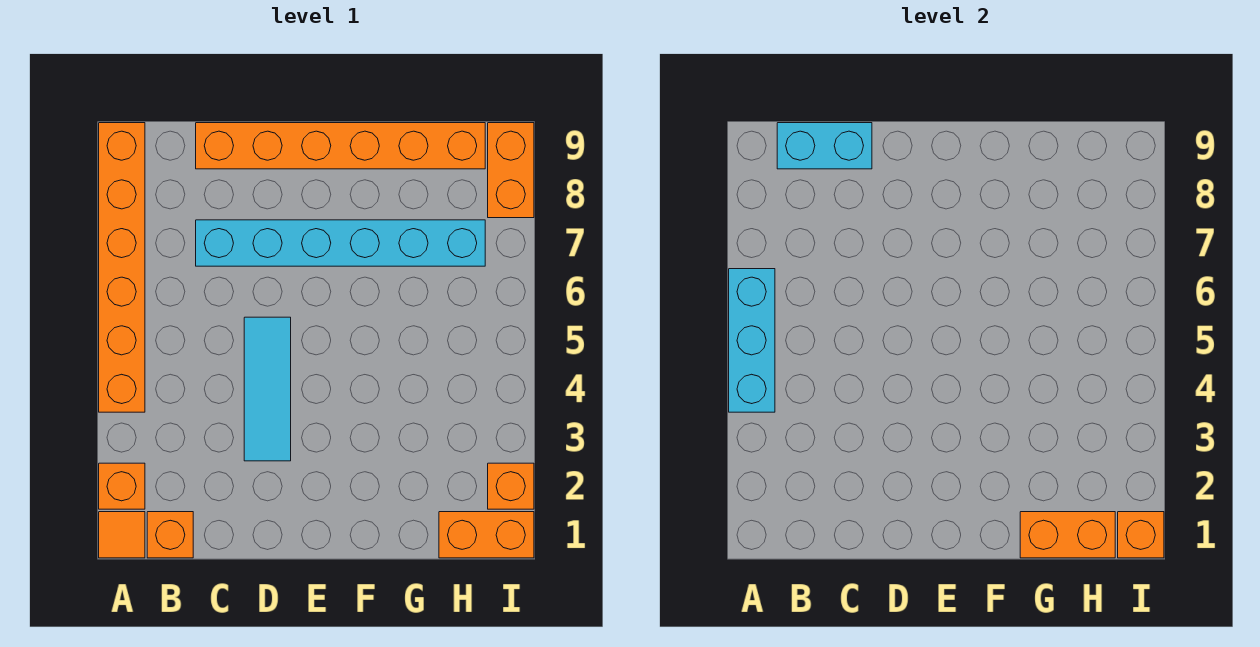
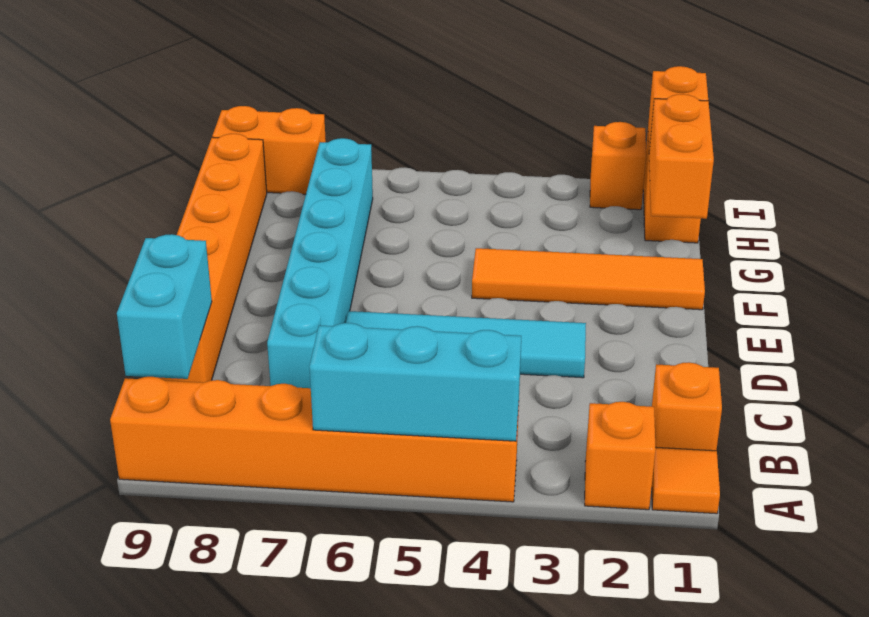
cyan 1x3 tile [244,317,291,461] -> cyan 1x4 tile [346,311,586,378]
none -> orange 1x4 tile [472,248,705,310]

